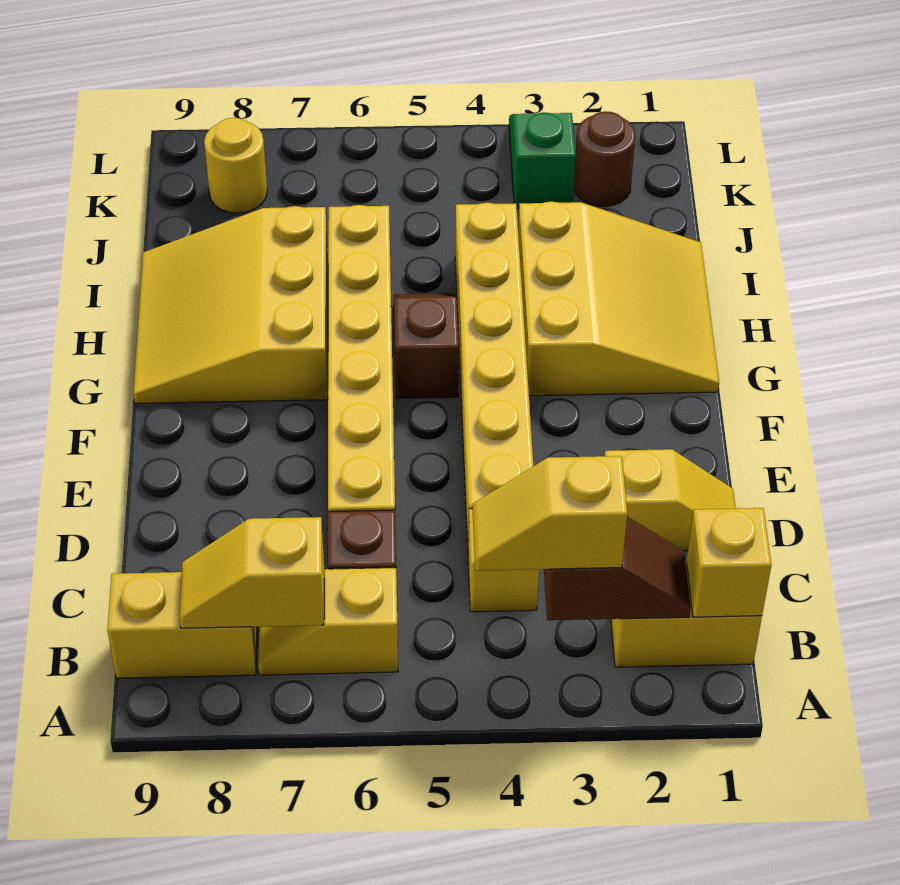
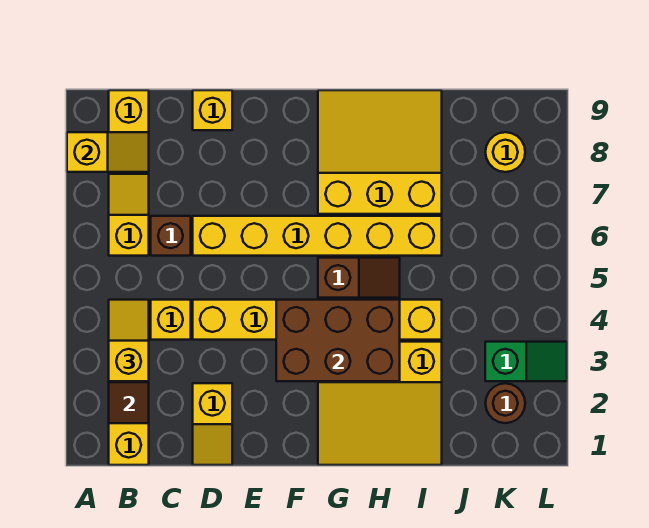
yellow 1x1 brick [687,508,772,617] -> yellow 1x1 brick moved to [193,90,232,130]
yellow 1x2 slope [180,517,324,628] -> yellow 1x2 slope turned to [67,132,149,172]
none -> brown 2x3 brick [276,300,400,381]

